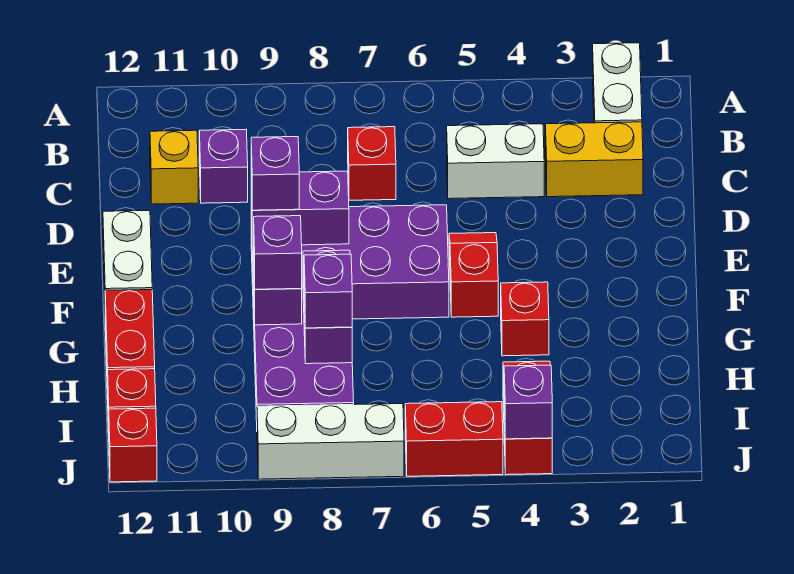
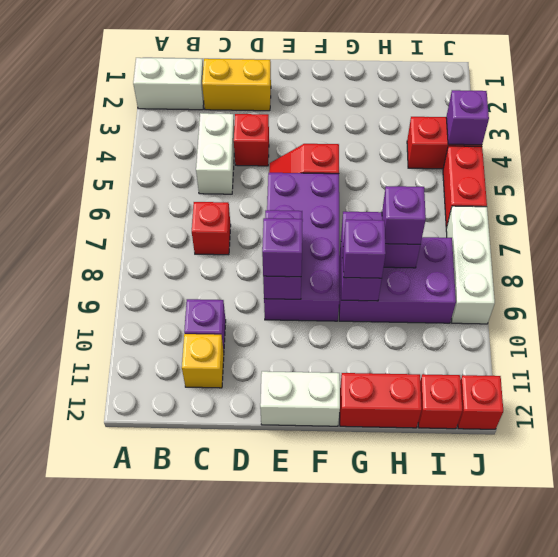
yellow 1x2 brick [545,122,643,197] -> yellow 1x2 brick turned to [202,59,271,111]
red 1x1 brick [501,282,549,356] -> red 1x1 brick moved to [234,114,269,166]

